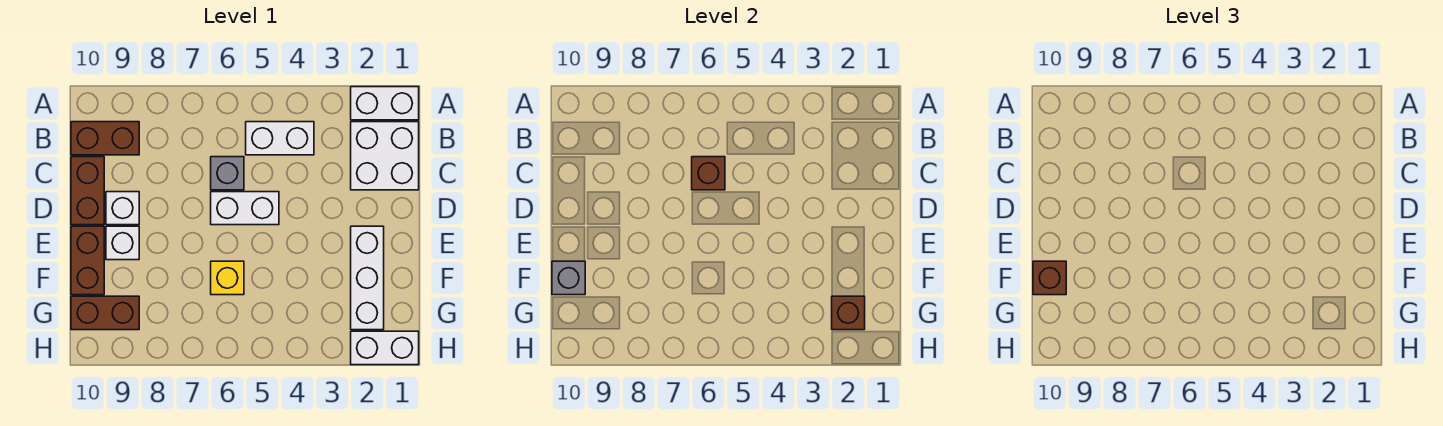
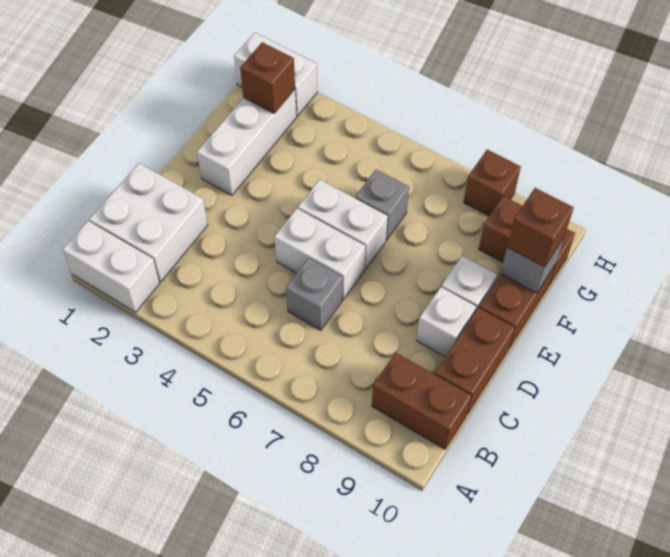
white 1x2 brick [246,122,314,155] -> white 1x2 brick moved to [298,179,388,269]
brown 1x1 brick [692,157,725,190] -> brown 1x1 brick moved to [464,150,521,216]
yellow 1x1 brick [211,261,244,295] -> grey 1x1 brick [355,169,409,240]

